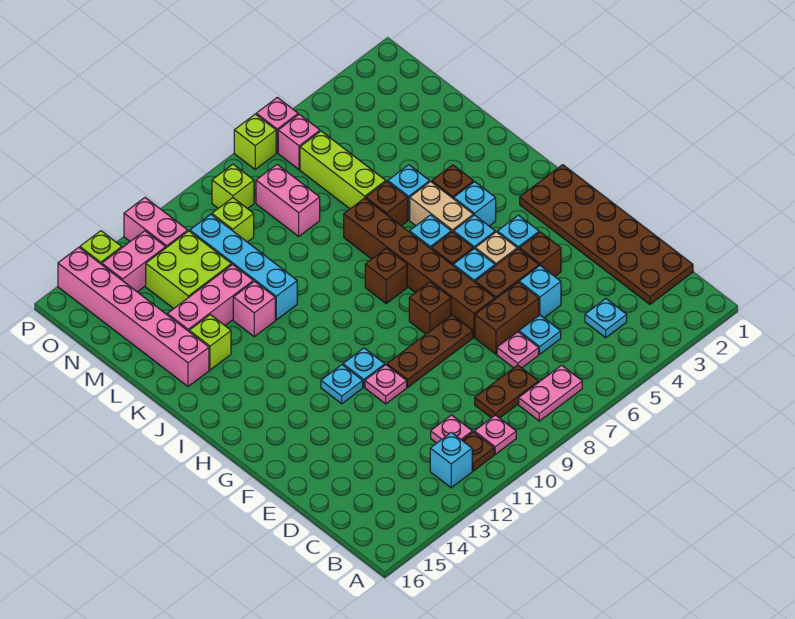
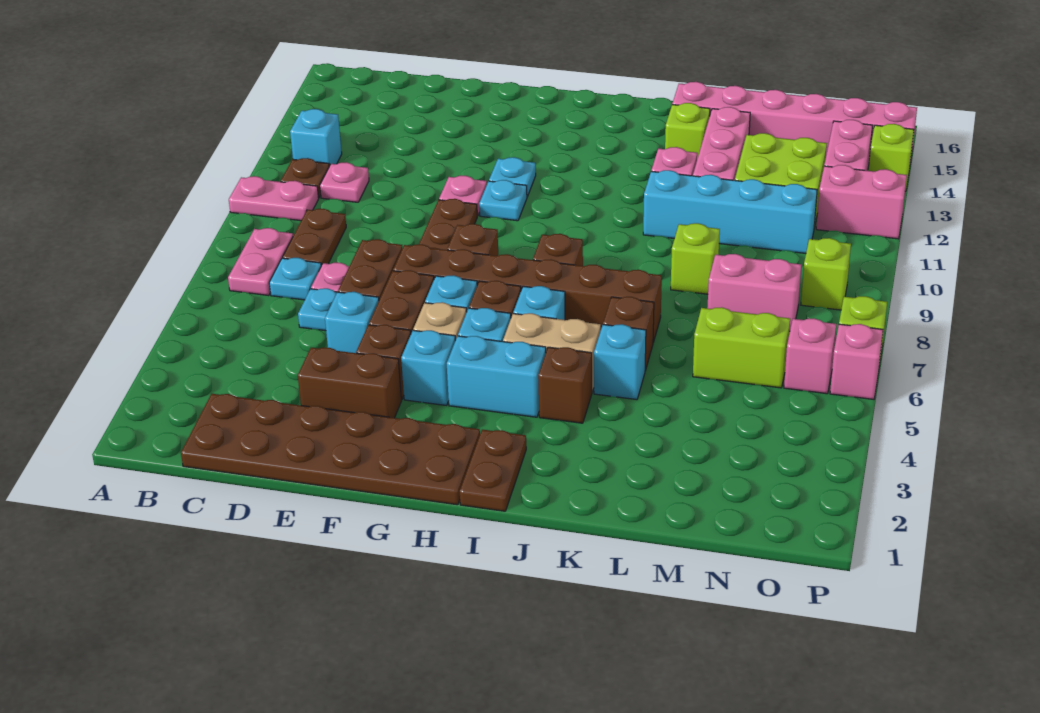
pink 1x1 plate [474,415,516,454] -> pink 1x2 plate [229,176,319,221]
cyan 1x1 plate [585,299,627,338] -> cyan 1x1 plate moved to [269,258,321,300]
none -> brown 1x2 brick [298,348,401,418]
none -> brown 1x2 plate [460,430,526,511]
cyan 1x1 brick [454,182,496,226] -> cyan 1x2 brick [447,336,546,417]
lime 1x3 brick [300,131,386,209] -> lime 1x2 brick [693,307,790,388]
lime 1x1 brick [212,198,254,242] -> lime 1x1 brick moved to [671,223,720,294]

